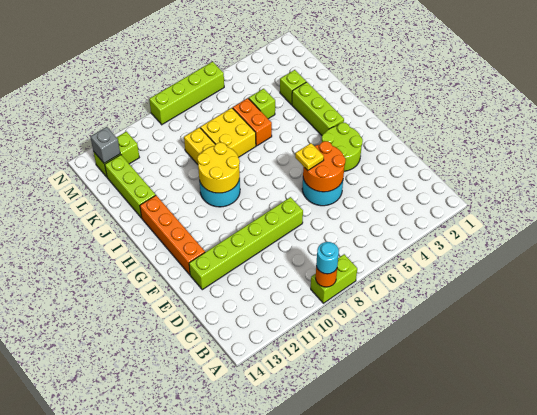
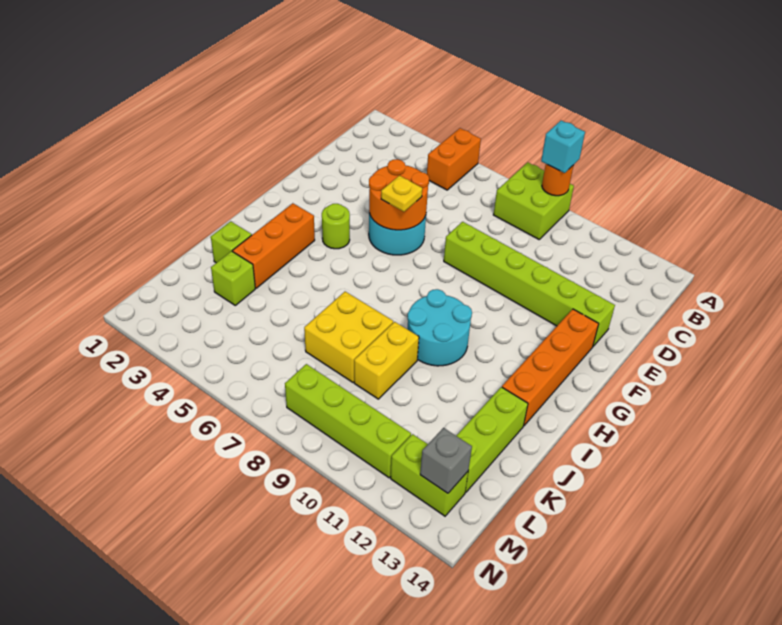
lime 1x2 brick [311,254,357,303] -> lime 2x2 brick [494,162,574,239]
cyan 1x1 round brick [316,242,339,274] -> cyan 1x1 brick [541,120,585,173]
lime 2x2 round brick [322,123,363,171] -> lime 1x1 round brick [322,204,350,249]
lime 1x3 brick [292,82,344,135] -> orange 1x3 brick [233,203,315,288]
yellow 2x2 round brick [197,142,240,193] -> none
orange 1x2 brick [233,98,272,146] -> orange 1x2 brick moved to [427,128,481,190]
lime 1x1 brick [249,89,275,119] -> lime 1x1 brick moved to [211,221,252,263]
lime 1x4 brick [149,62,224,125] -> lime 1x4 brick moved to [285,364,411,478]

